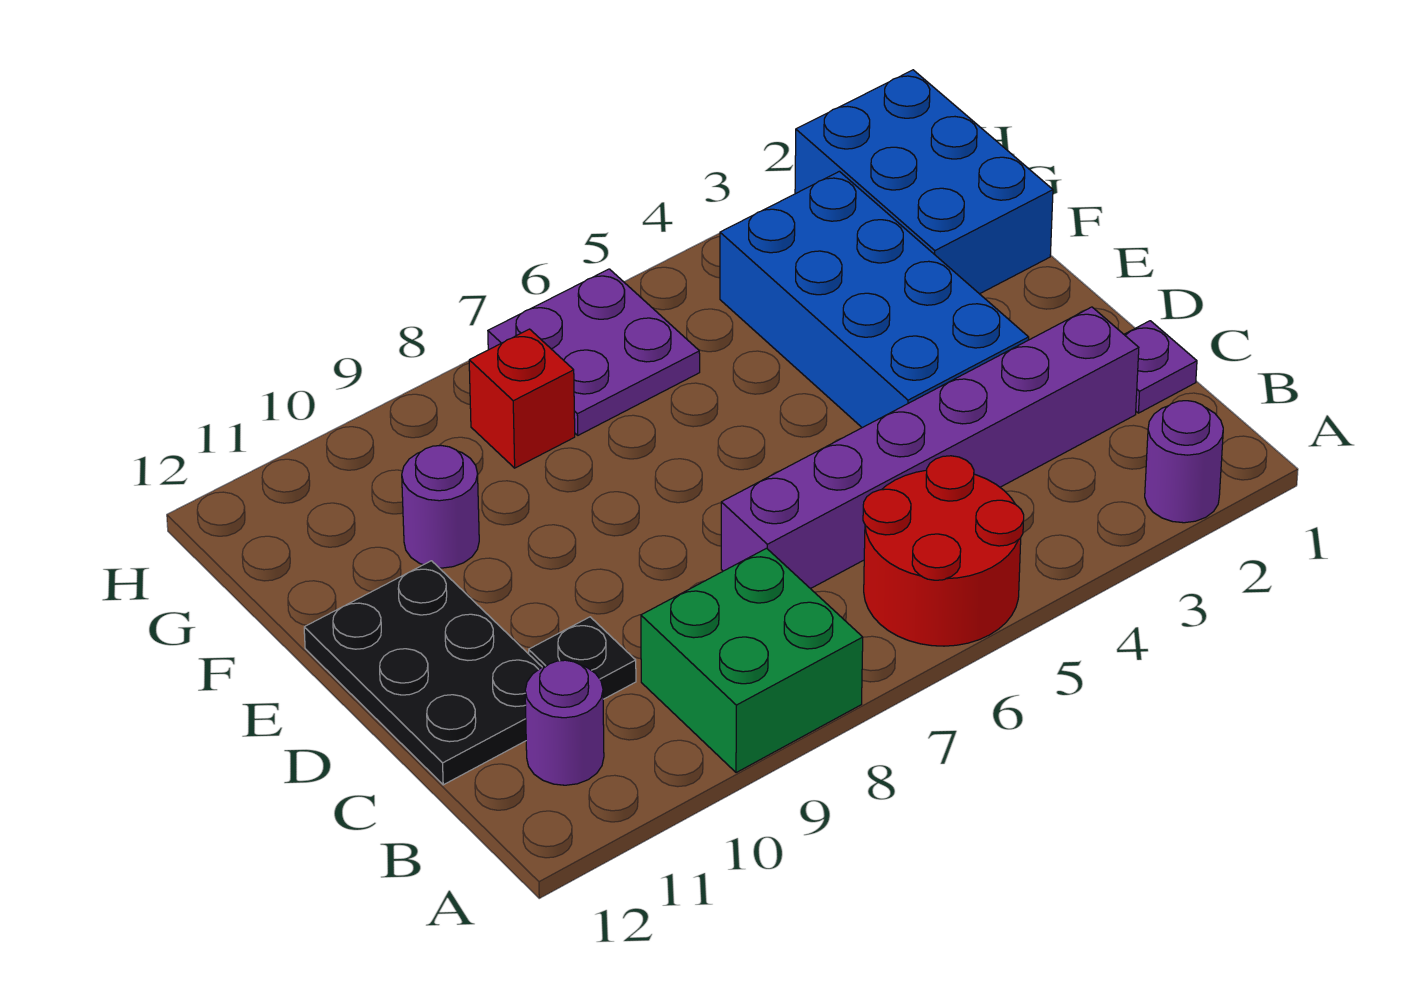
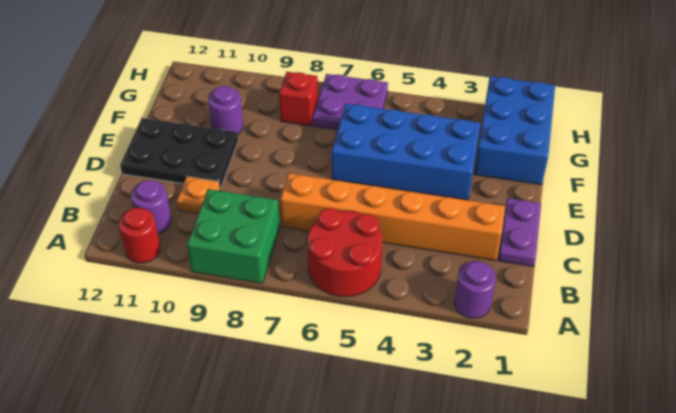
none -> red 1x1 round brick [118,208,161,263]
purple 1x1 plate [1124,321,1197,413] -> purple 1x2 plate [498,198,541,267]
purple 1x6 brick [721,307,1139,589] -> orange 1x6 brick [280,173,505,261]
black 1x1 plate [529,617,636,699] -> orange 1x1 plate [177,177,220,214]
black 2x3 plate [304,561,542,785] -> black 2x3 plate turned to [120,118,238,189]
blue 2x4 brick [720,171,1029,428] -> blue 2x4 brick turned to [332,104,480,200]

